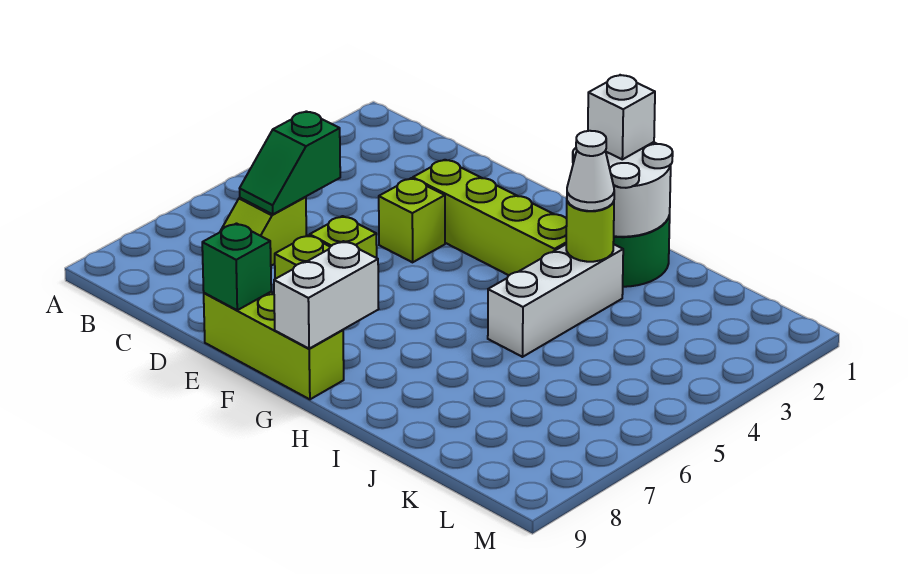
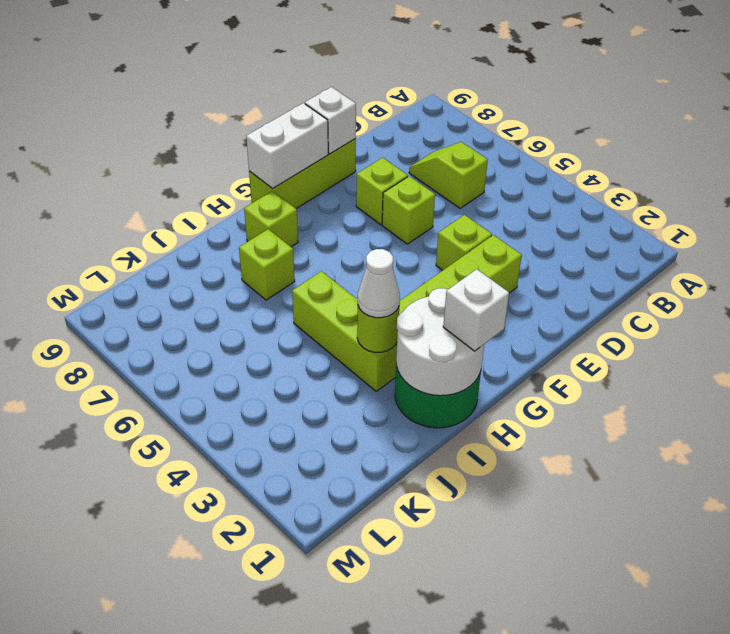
green 1x2 slope [240,111,340,214] -> none
green 1x1 brick [202,224,271,310] -> white 1x1 brick [305,87,356,154]
white 1x2 brick [274,241,379,349] -> white 1x2 brick turned to [246,103,328,189]
none -> lime 1x1 brick [244,191,298,247]
white 1x3 brick [488,244,623,357] -> lime 1x3 brick [292,271,397,391]
none -> lime 1x1 brick [239,229,295,300]

